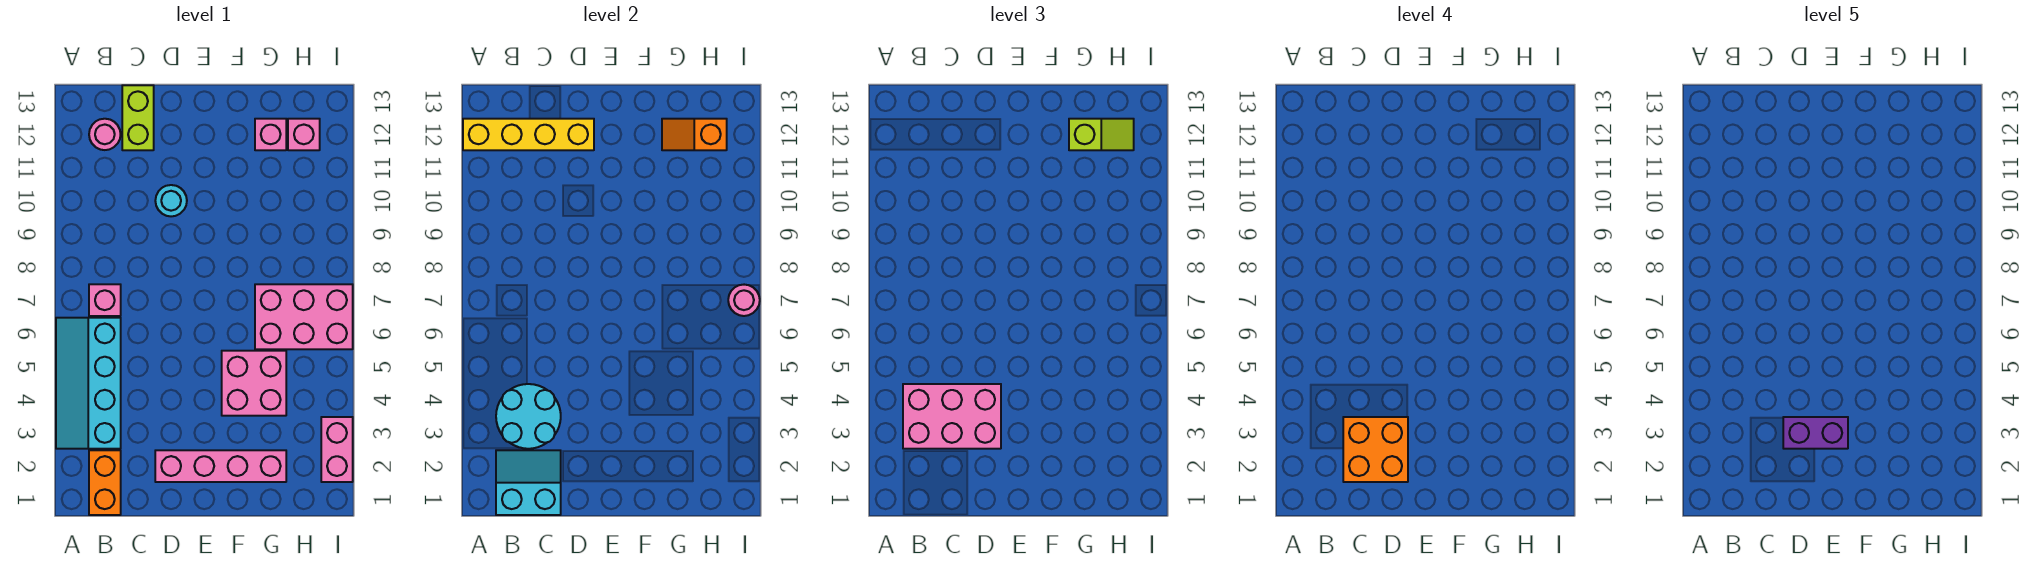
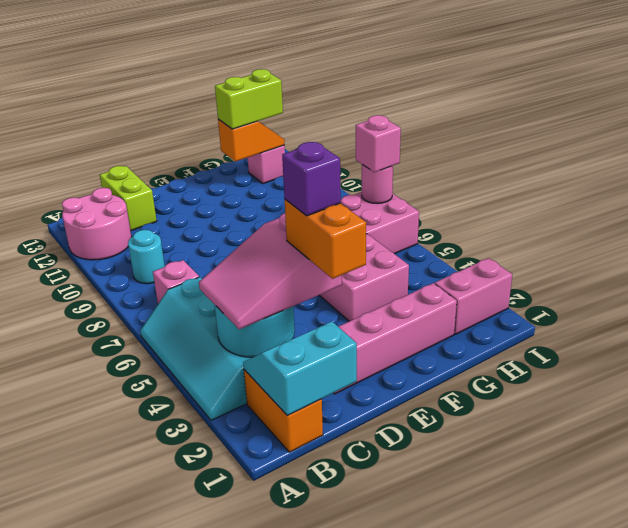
yellow 1x4 brick [463,119,594,150] -> none
pink 2x3 brick [903,384,1001,449] -> pink 2x3 slope [199,213,342,329]
pink 1x1 round brick [89,119,121,150] -> pink 2x2 round brick [62,188,132,260]
orange 2x2 brick [1343,417,1408,482] -> orange 1x2 brick [285,199,366,279]
purple 1x2 brick [1783,417,1848,449] -> purple 1x1 brick [282,142,341,216]
cyan 1x1 round brick [155,185,187,216] -> cyan 1x1 round brick moved to [128,230,165,284]
pink 1x1 brick [255,119,286,150] -> pink 1x1 brick moved to [356,115,401,172]
orange 1x2 slope [662,119,727,150] -> orange 1x2 slope turned to [218,119,285,162]
lime 1x2 slope [1069,119,1134,150] -> lime 1x2 brick [215,69,283,129]
pink 1x2 brick [321,417,353,482] -> pink 1x2 brick turned to [435,258,512,334]

